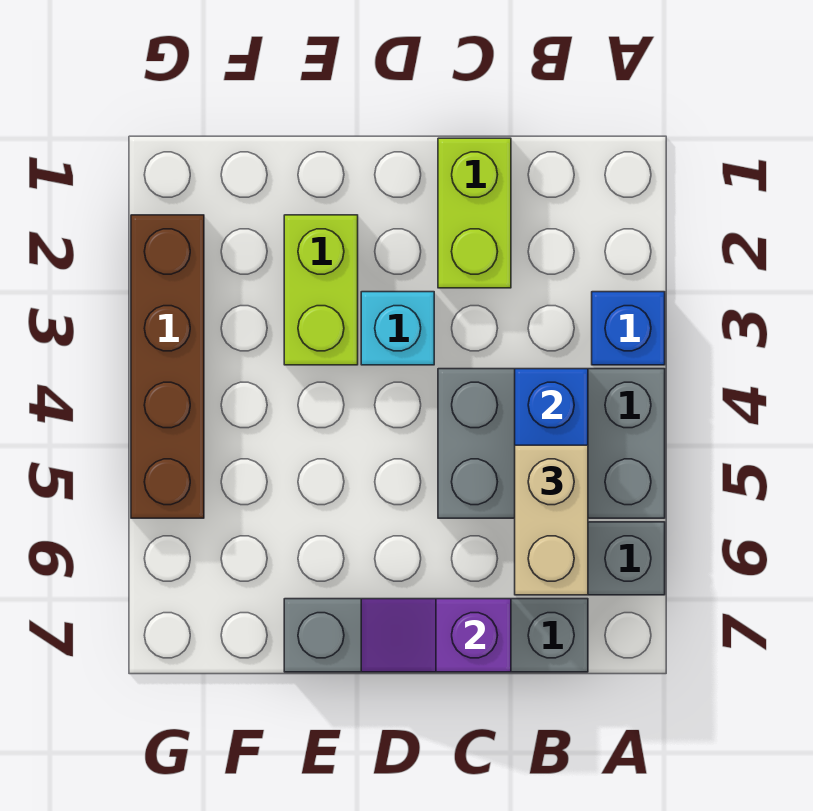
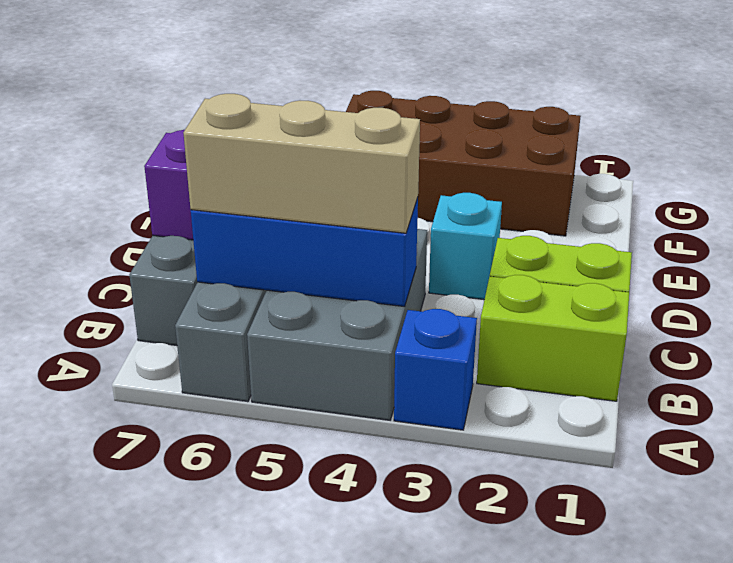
tan 1x2 brick [515,445,588,595] -> tan 1x3 brick [183,94,420,233]
lime 1x2 brick [284,215,358,365] -> lime 1x2 brick moved to [477,275,629,401]
brown 1x4 brick [131,215,204,518] -> brown 2x4 brick [346,91,581,236]

